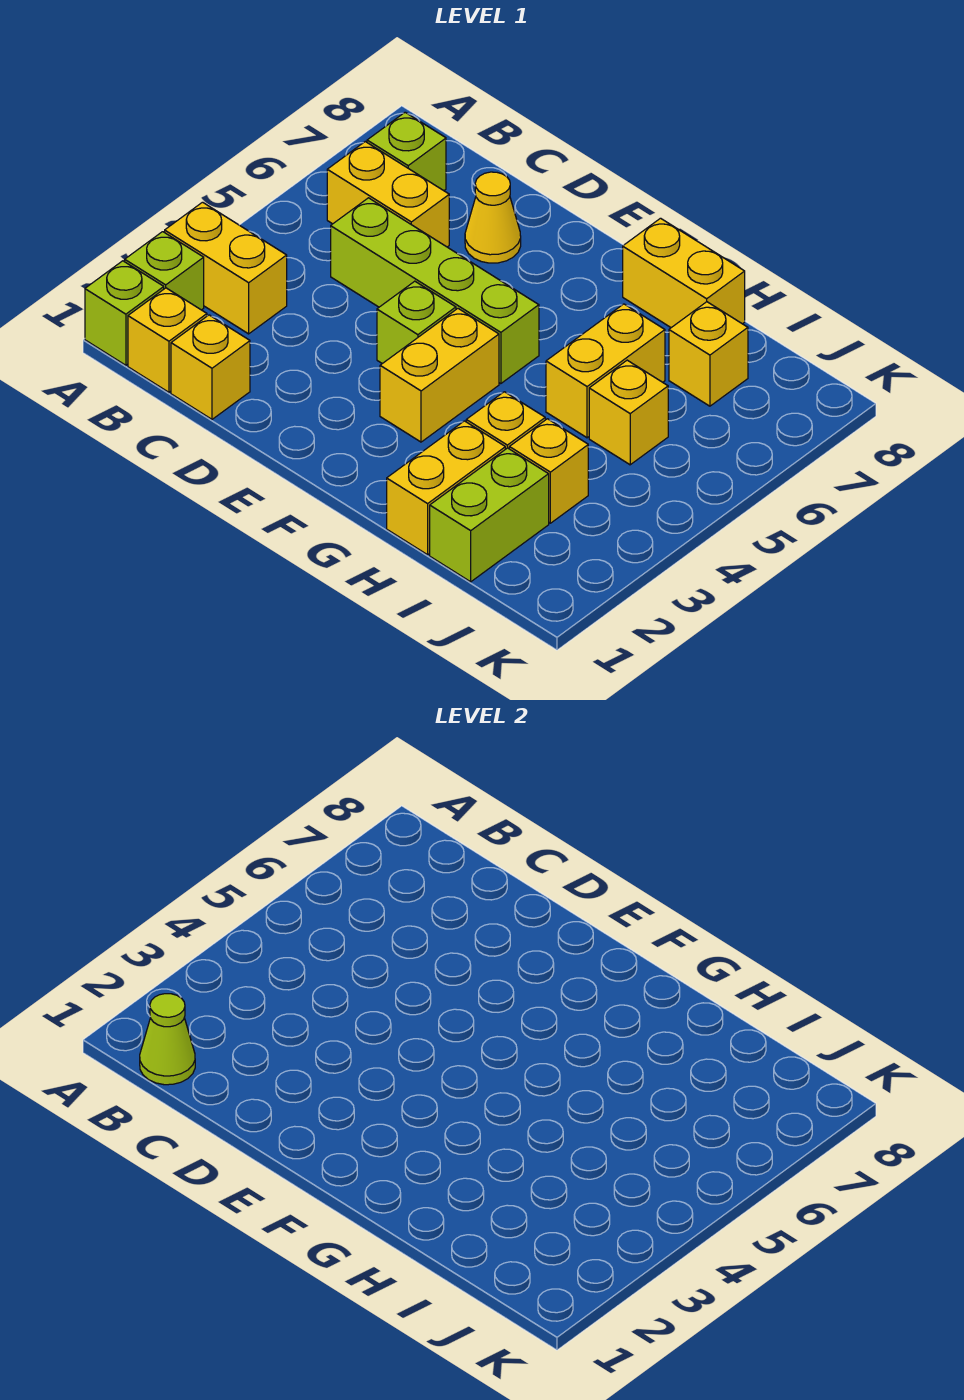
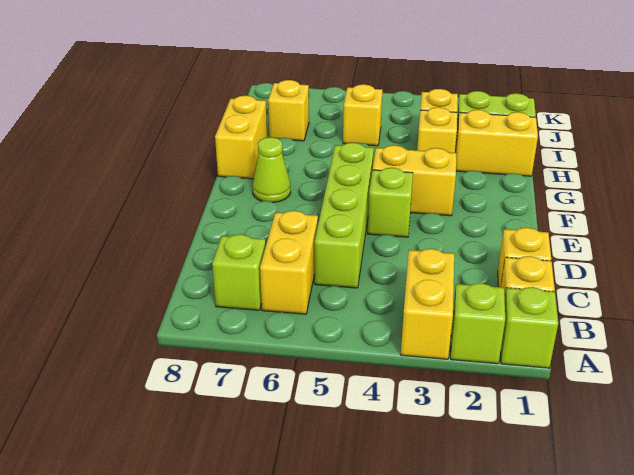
lime 1x1 cone [140,994,195,1085] -> lime 1x1 cone moved to [252,137,291,202]
yellow 1x1 cone [465,172,521,263] -> none
yellow 1x2 brick [546,304,665,438] -> none

